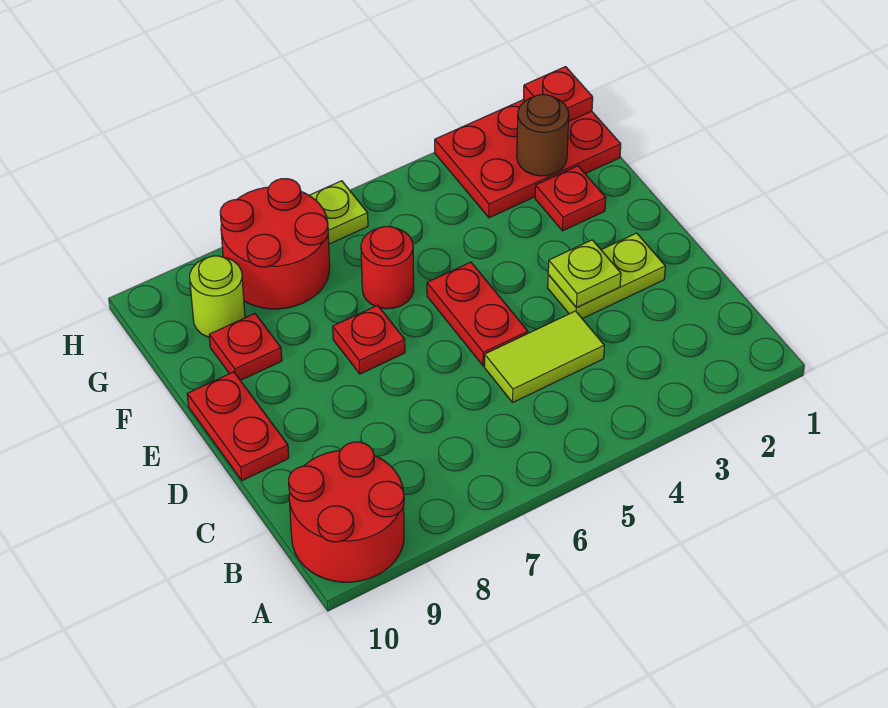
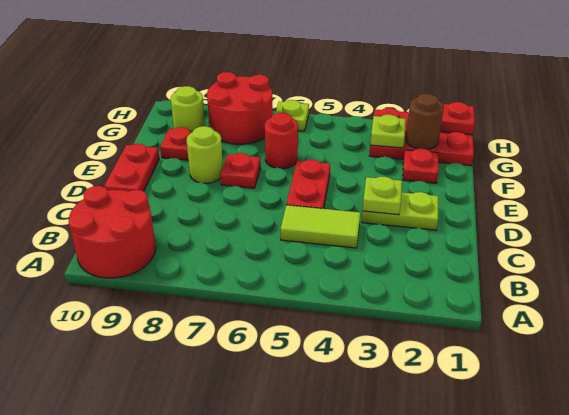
none -> lime 1x1 round brick [187,126,223,183]
none -> lime 1x1 plate [370,115,406,148]

